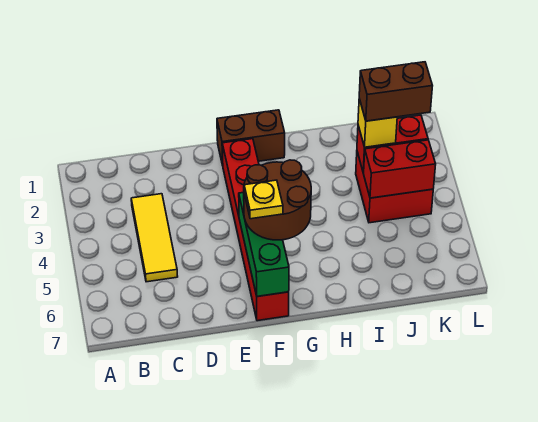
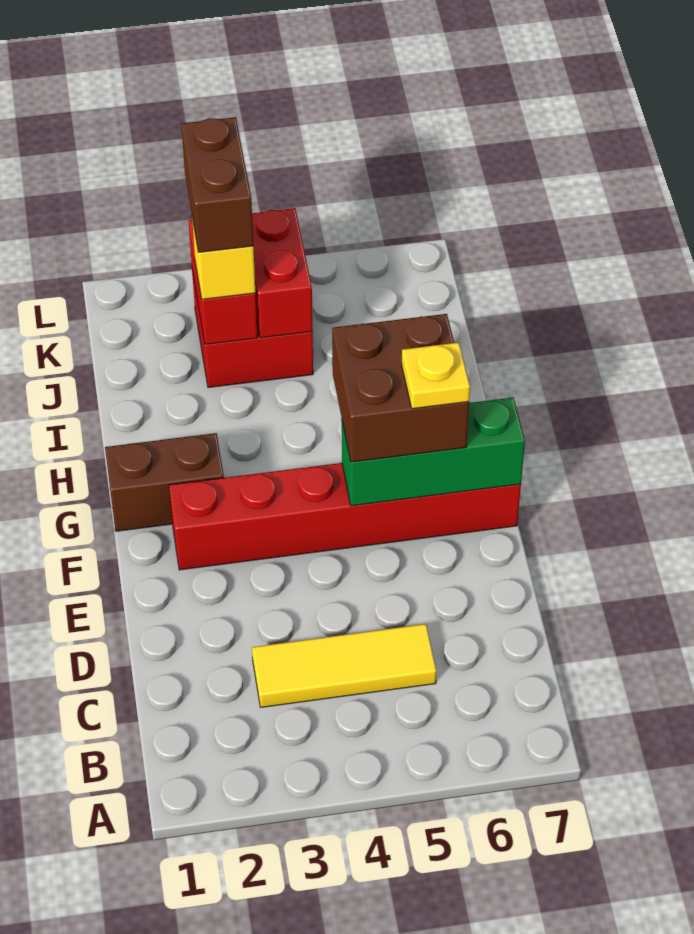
brown 1x2 brick [217,110,285,165] -> brown 1x2 brick turned to [105,433,224,531]
brown 2x2 round brick [244,160,311,240] -> brown 2x2 brick [332,314,469,462]

